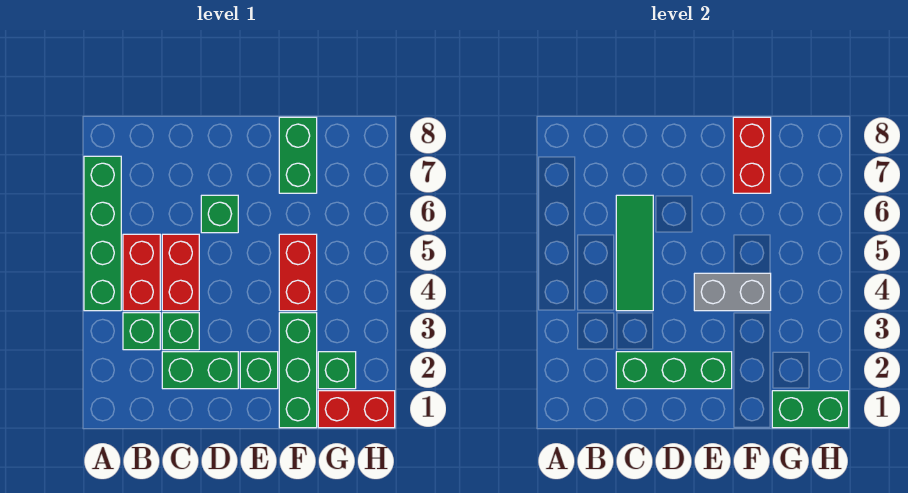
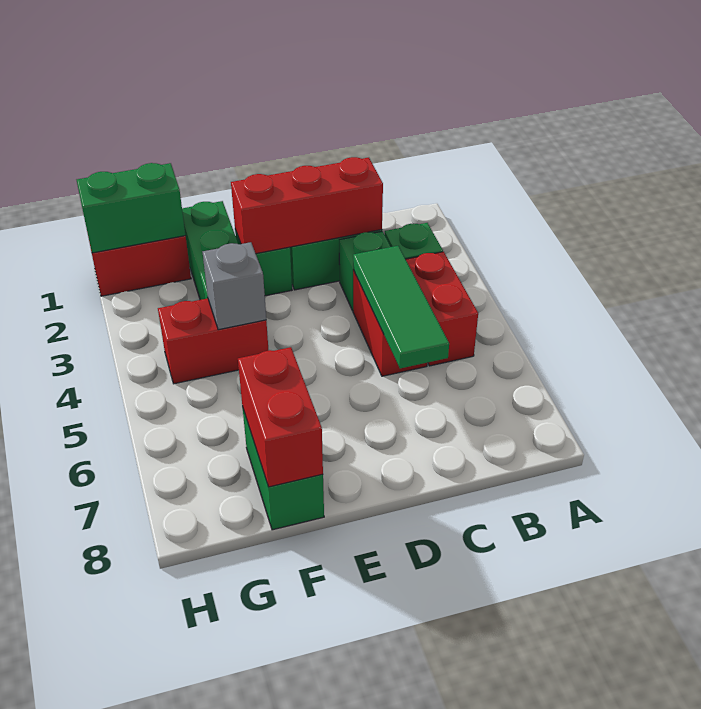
green 1x4 brick [84,156,121,311] -> none
green 1x3 brick [616,352,732,389] -> red 1x3 brick [231,157,383,254]
green 1x1 brick [201,195,238,233] -> none
grey 1x2 brick [694,273,771,311] -> grey 1x1 brick [202,242,266,330]
red 1x2 brick [279,234,317,311] -> red 1x2 brick turned to [158,298,269,384]
green 1x1 brick [318,352,356,389] -> none

